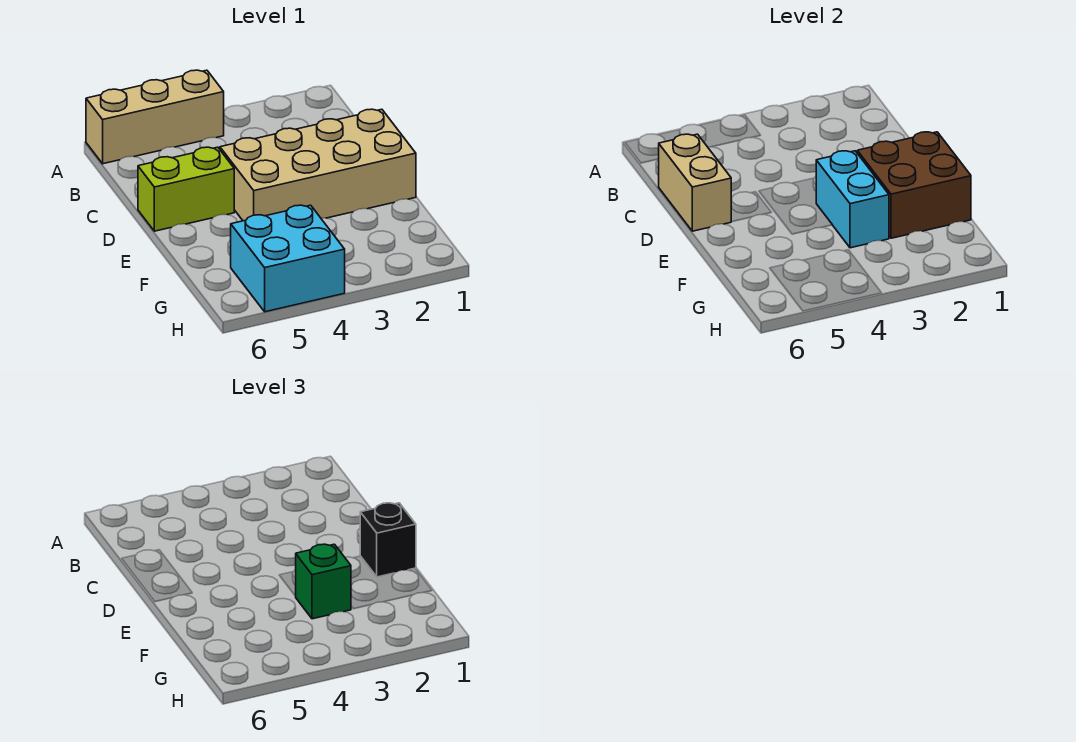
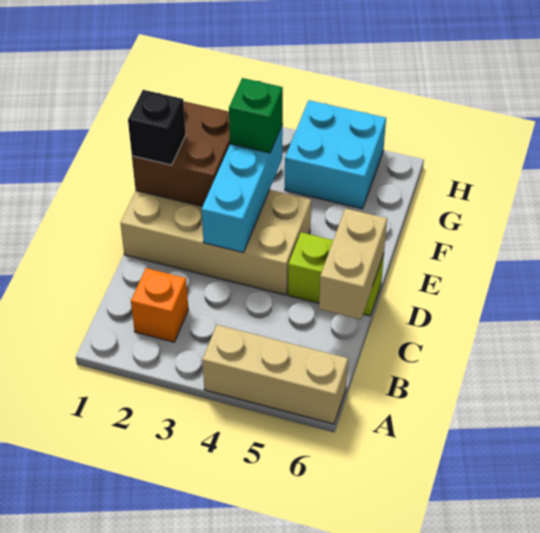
none -> orange 1x1 brick [131,268,188,342]
cyan 1x2 brick [816,151,889,248] -> cyan 1x3 brick [202,124,283,253]

